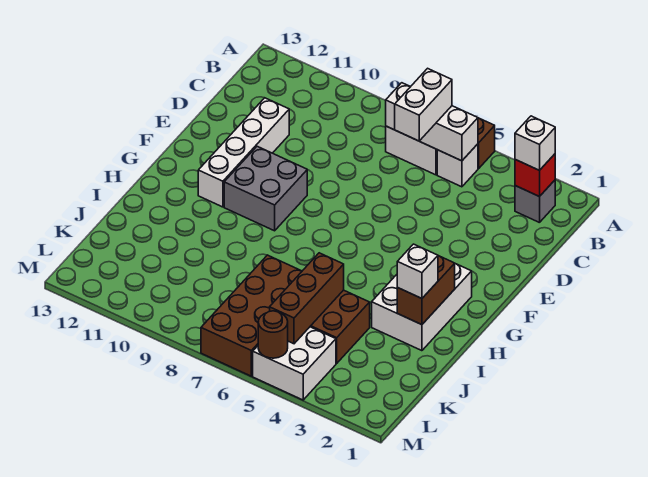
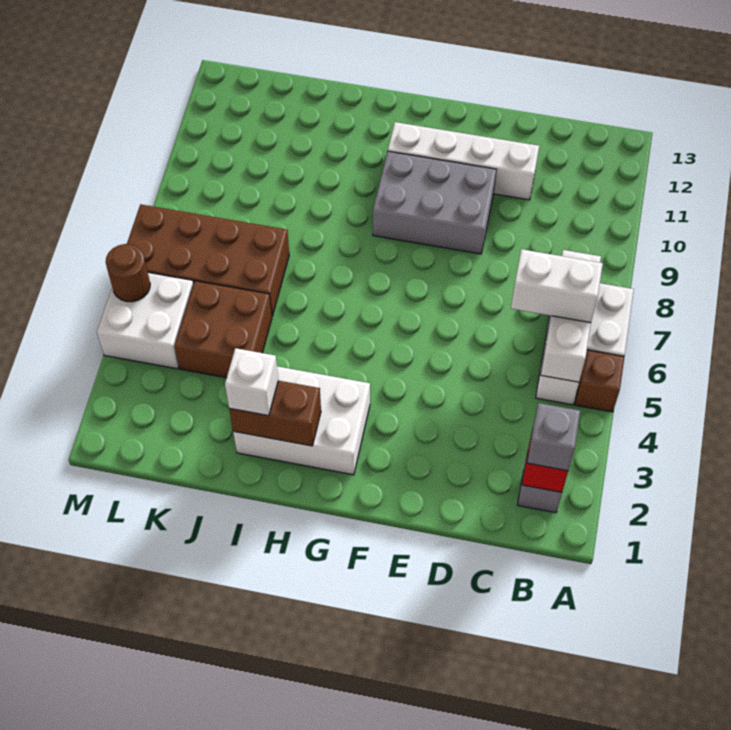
white 1x1 brick [515,116,555,170] -> grey 1x1 brick [527,403,580,471]
grey 2x2 brick [224,146,307,231] -> grey 2x3 brick [373,151,497,254]
brown 1x3 brick [270,253,344,344] -> none

